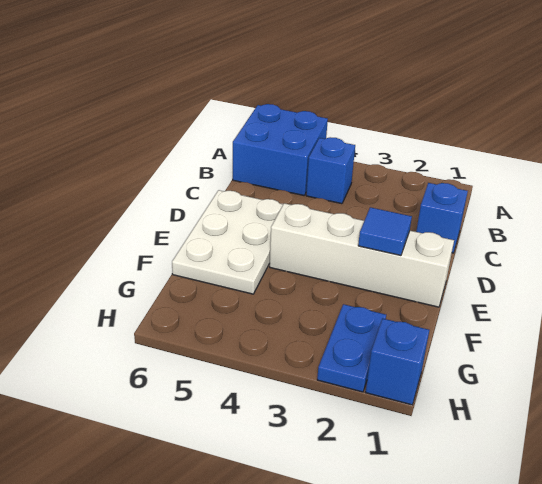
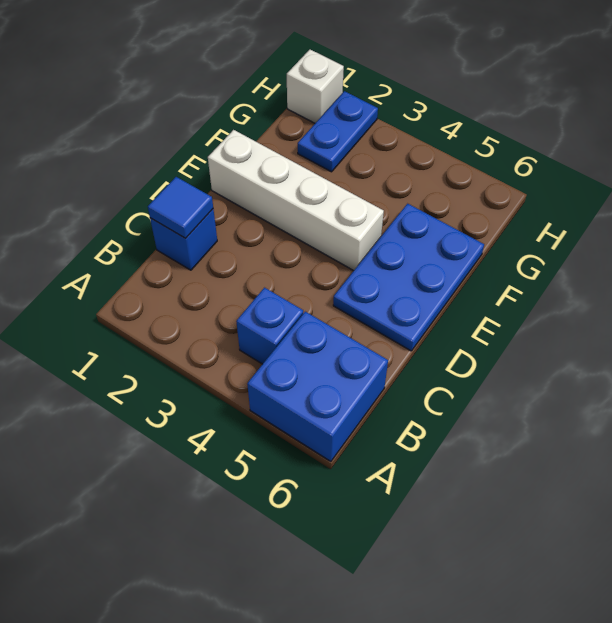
white 2x3 plate [172,190,283,294] -> blue 2x3 plate [333,204,484,351]
blue 1x1 tile [358,207,412,255] -> blue 1x1 tile moved to [148,177,213,238]
blue 1x1 brick [366,318,429,405] -> white 1x1 brick [287,50,344,123]

